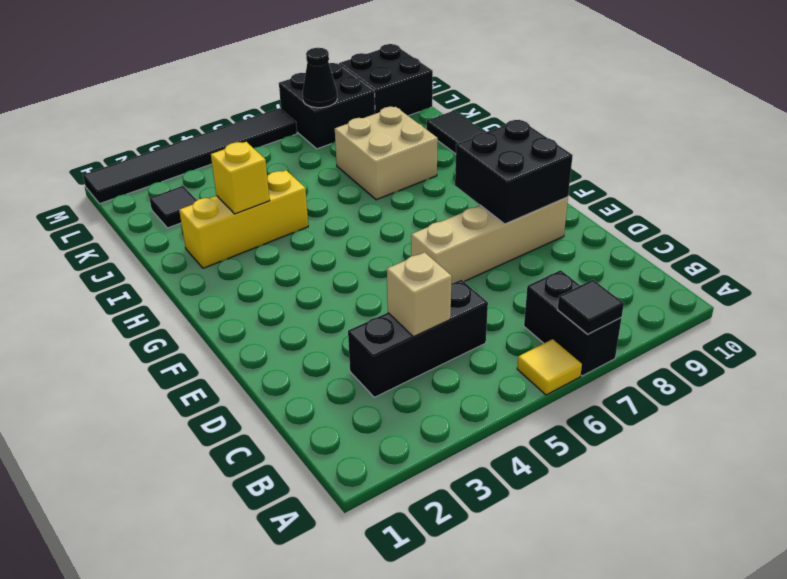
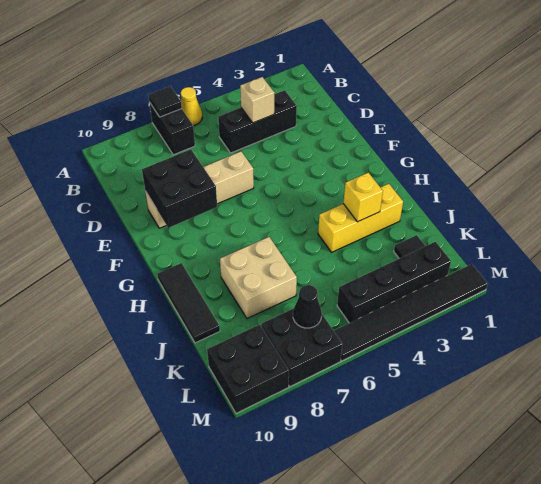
yellow 1x1 tile [517,339,582,395] -> yellow 1x1 cone [181,87,202,126]
none -> black 1x4 brick [337,242,451,323]

